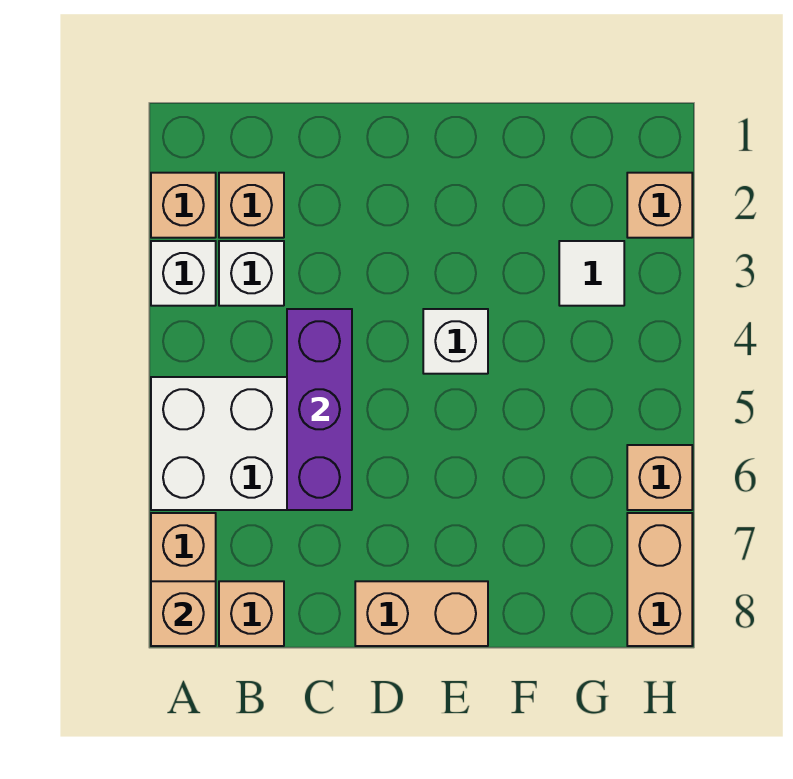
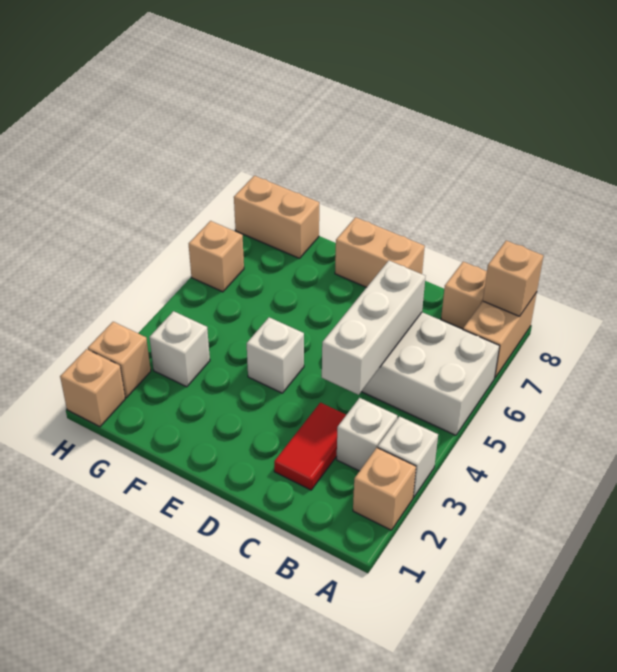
tan 1x1 brick [219,173,284,238] -> tan 1x1 brick moved to [60,349,125,427]
none -> red 1x2 tile [274,403,346,490]
purple 1x3 brick [287,309,352,510] -> white 1x3 brick [322,261,425,395]
white 1x1 tile [559,241,624,306] -> white 1x1 brick [149,311,210,387]
tan 1x2 brick [627,513,692,646] -> tan 1x2 brick turned to [234,176,319,258]

